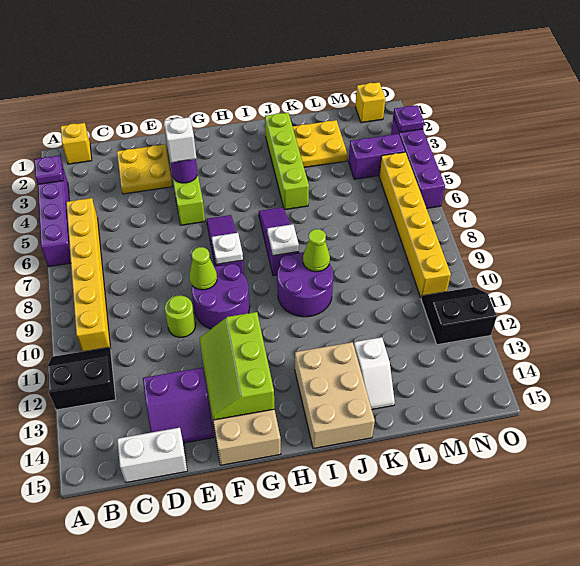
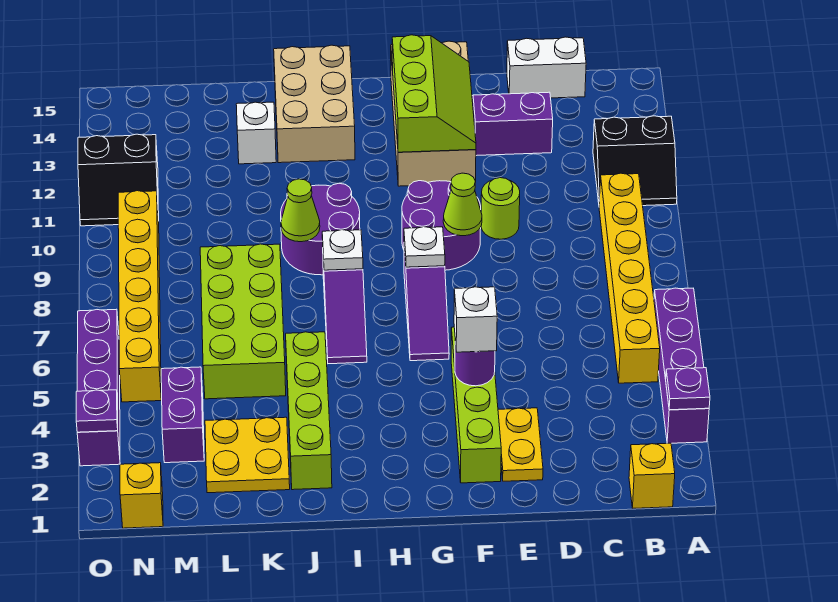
yellow 2x2 plate [117,144,172,194] -> yellow 1x2 plate [498,408,543,481]
none -> lime 2x4 brick [200,244,286,399]
purple 1x2 brick [349,134,405,179] -> purple 1x2 brick turned to [161,367,204,463]

